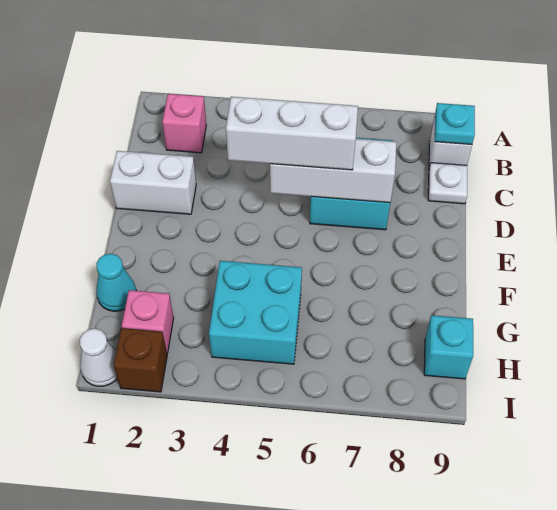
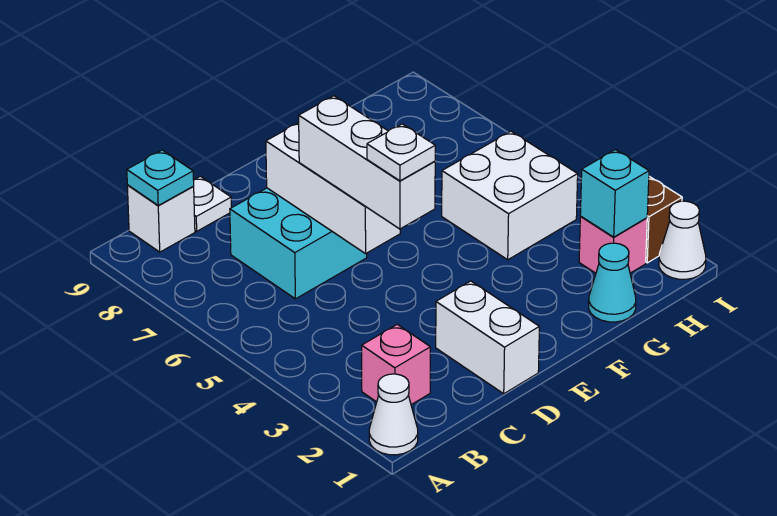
none -> white 1x1 cone [369,374,418,455]
none -> white 1x1 plate [367,124,435,181]
cyan 2x2 brick [209,261,302,364] -> white 2x2 brick [442,131,578,260]
cyan 1x1 brick [424,315,473,379] -> cyan 1x1 brick moved to [580,150,649,237]

